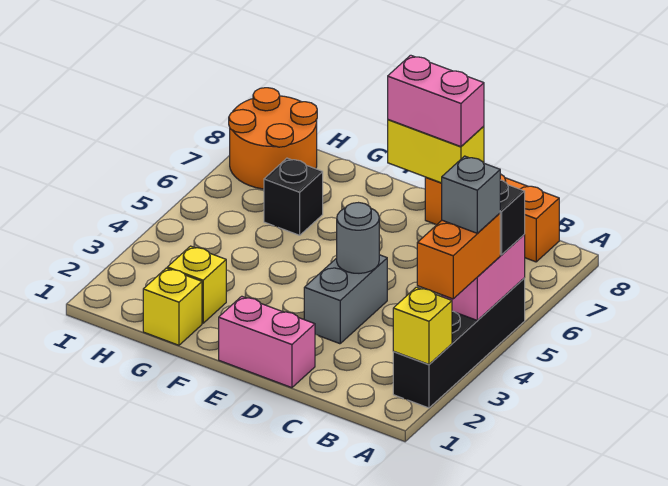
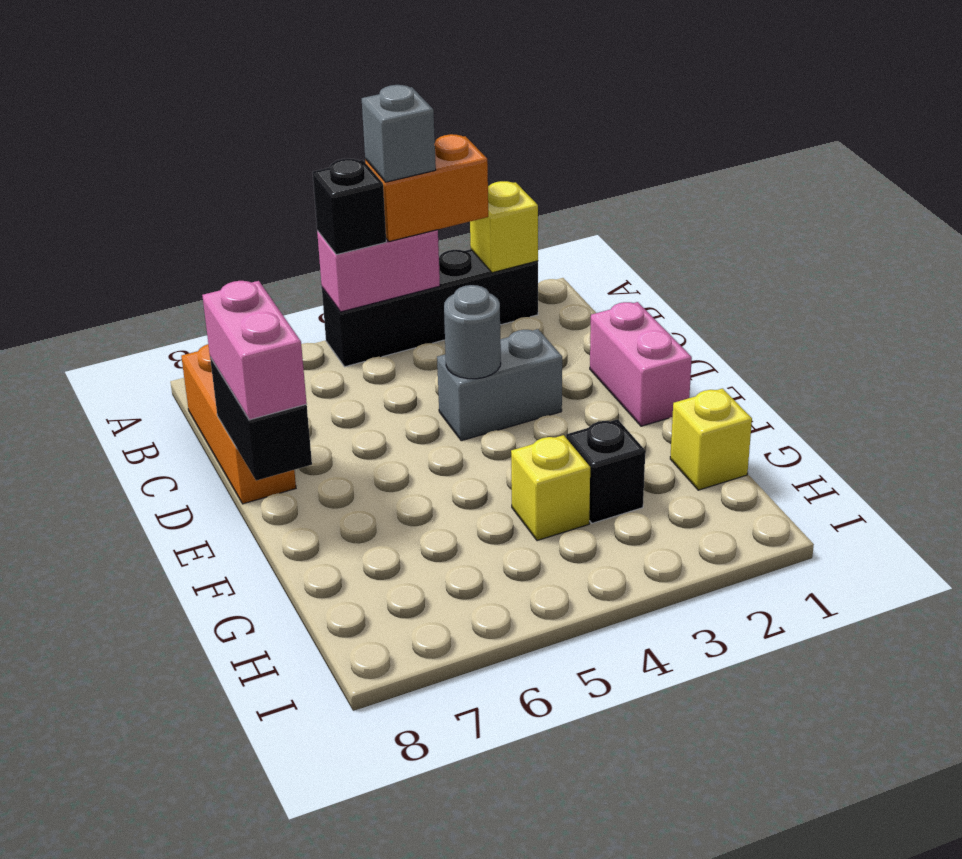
yellow 1x2 brick [388,120,484,183] -> black 1x2 brick [210,357,312,481]
yellow 1x1 brick [167,246,226,323] -> yellow 1x1 brick moved to [511,435,590,541]
black 1x1 brick [264,158,323,235] -> black 1x1 brick moved to [566,419,645,523]
orange 2x2 round brick [229,88,317,189] -> none

